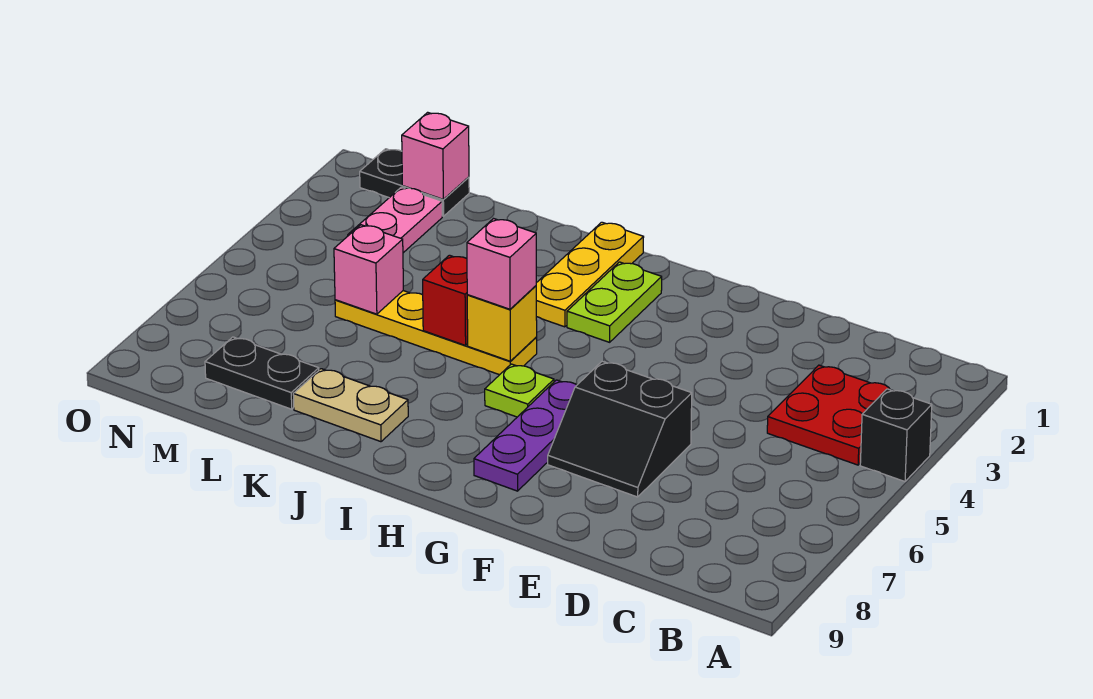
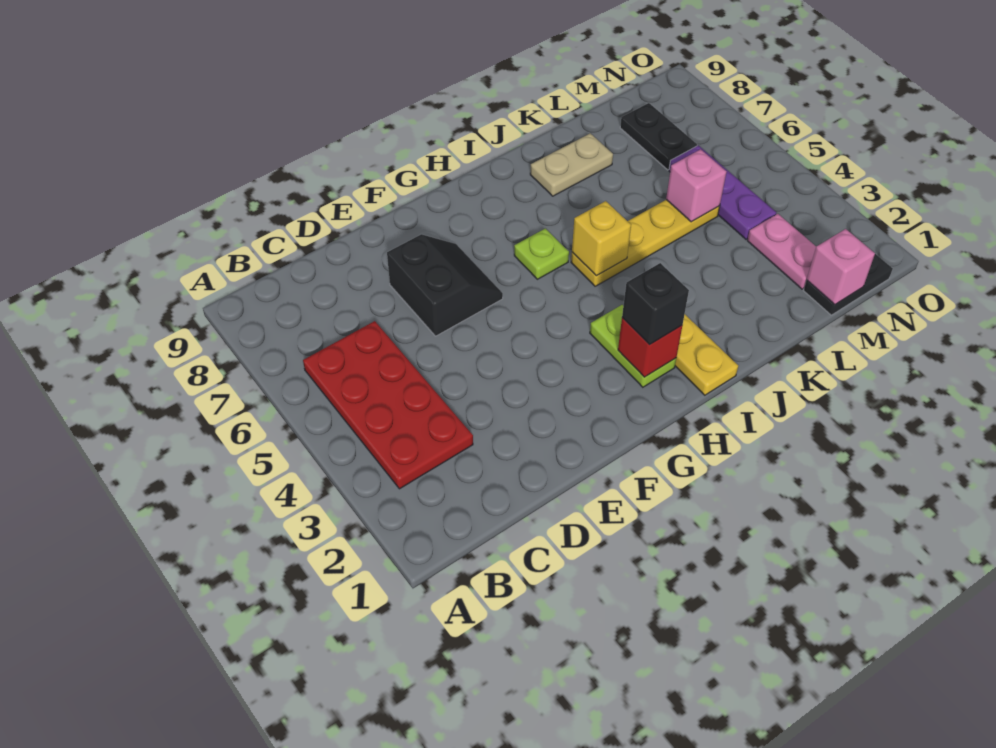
black 1x1 brick [860,389,932,482] -> black 1x1 brick moved to [622,263,689,345]
red 2x2 plate [767,365,890,465] -> red 2x4 plate [303,321,473,489]
black 2x2 slope [548,361,692,497] -> black 2x2 slope turned to [387,234,503,336]
purple 1x3 plate [474,380,577,491] -> purple 1x3 plate moved to [669,145,776,239]
pink 1x1 brick [467,219,536,309] -> none
red 1x1 brick [423,255,468,345] -> red 1x1 brick moved to [618,318,682,377]
black 1x2 plate [205,337,319,409] -> black 1x2 plate turned to [620,103,697,170]

